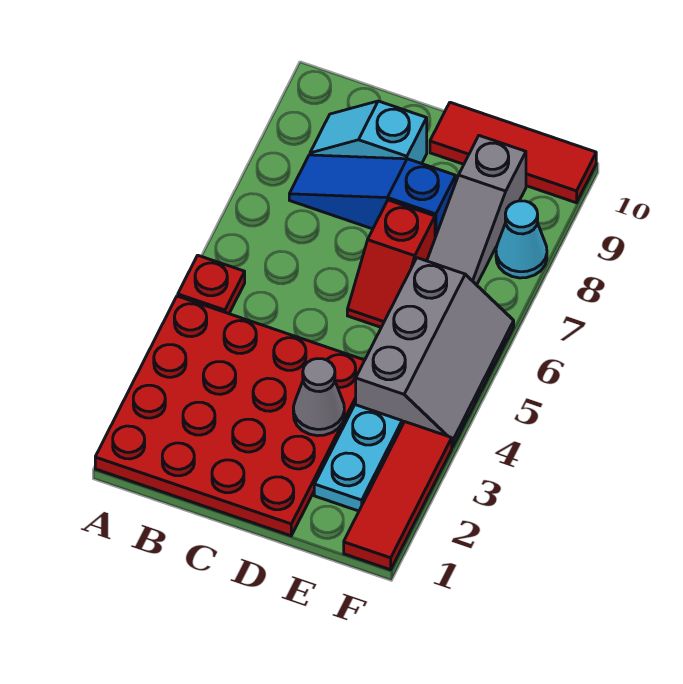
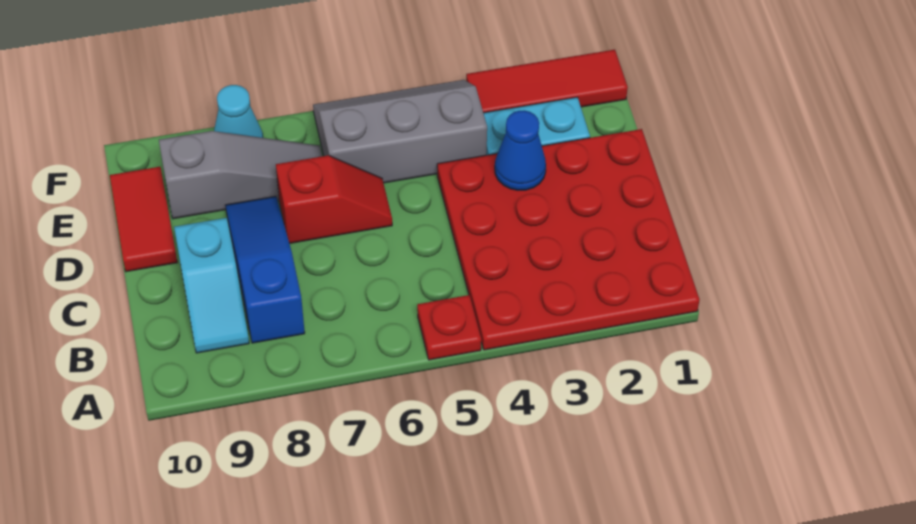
blue 1x3 slope [289,155,456,237] -> blue 1x3 slope turned to [225,196,305,343]
grey 1x1 cone [293,359,344,436] -> blue 1x1 cone [495,110,546,190]
red 1x3 tile [430,102,596,203] -> red 1x2 tile [110,167,177,272]

